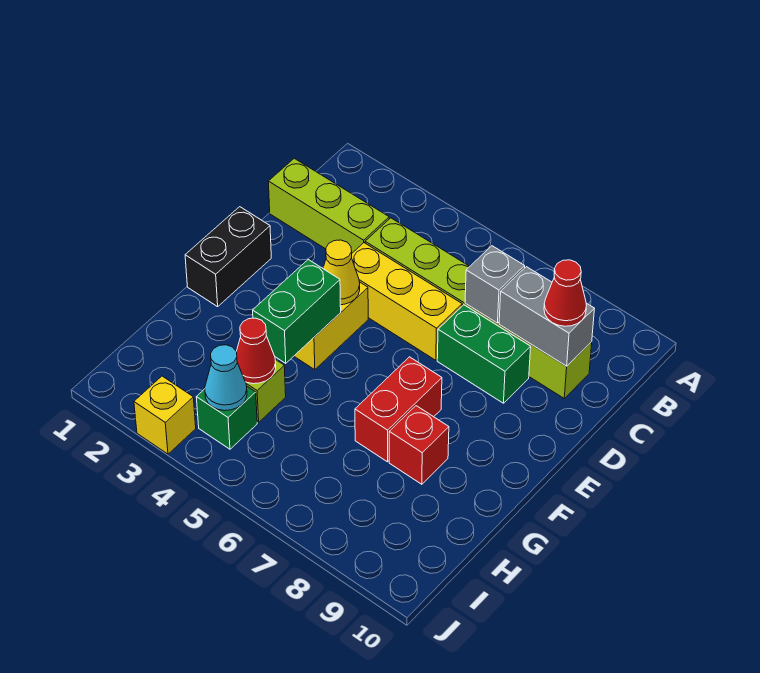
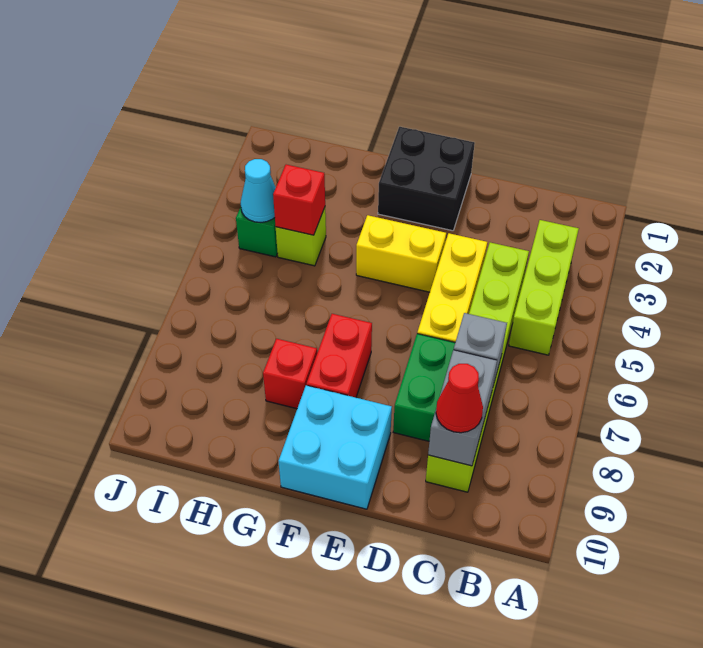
lime 1x3 brick [268,158,389,253] -> lime 1x3 brick moved to [509,220,579,355]
black 1x2 brick [185,207,271,307] -> black 2x2 brick [378,127,475,231]
yellow 1x1 cone [323,240,360,305] -> none
none -> cyan 2x2 brick [279,386,392,509]
green 1x2 brick [253,260,341,363] -> none
red 1x2 brick [355,357,442,462] -> red 1x2 brick turned to [306,314,372,398]
red 1x1 cone [236,318,276,384] -> red 1x1 brick [273,165,325,235]
yellow 1x1 brick [134,376,196,454] -> none

